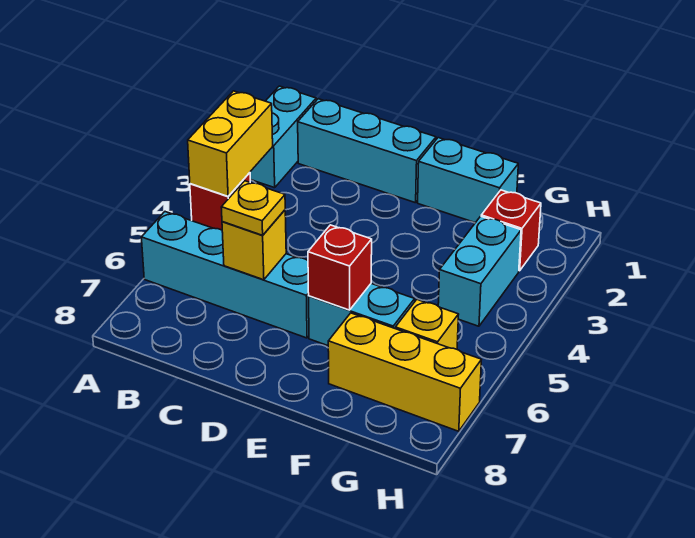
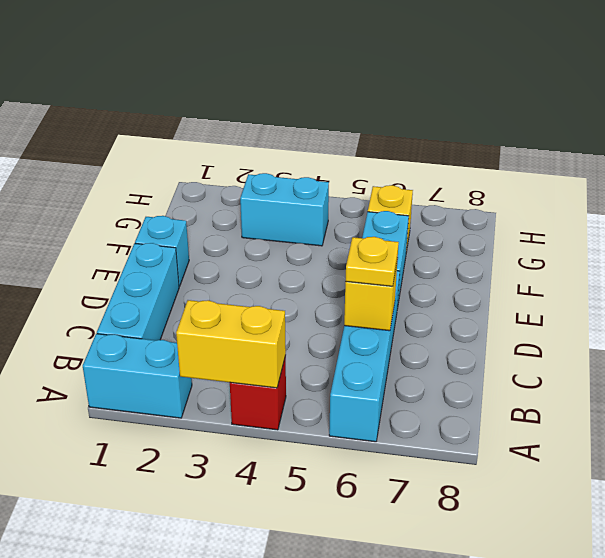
cyan 1x2 brick [418,138,518,223] -> cyan 1x1 brick [135,216,189,287]
red 1x1 brick [308,225,372,310] -> none
yellow 1x3 brick [328,313,481,431] -> none
red 1x1 brick [481,190,541,271] -> none

